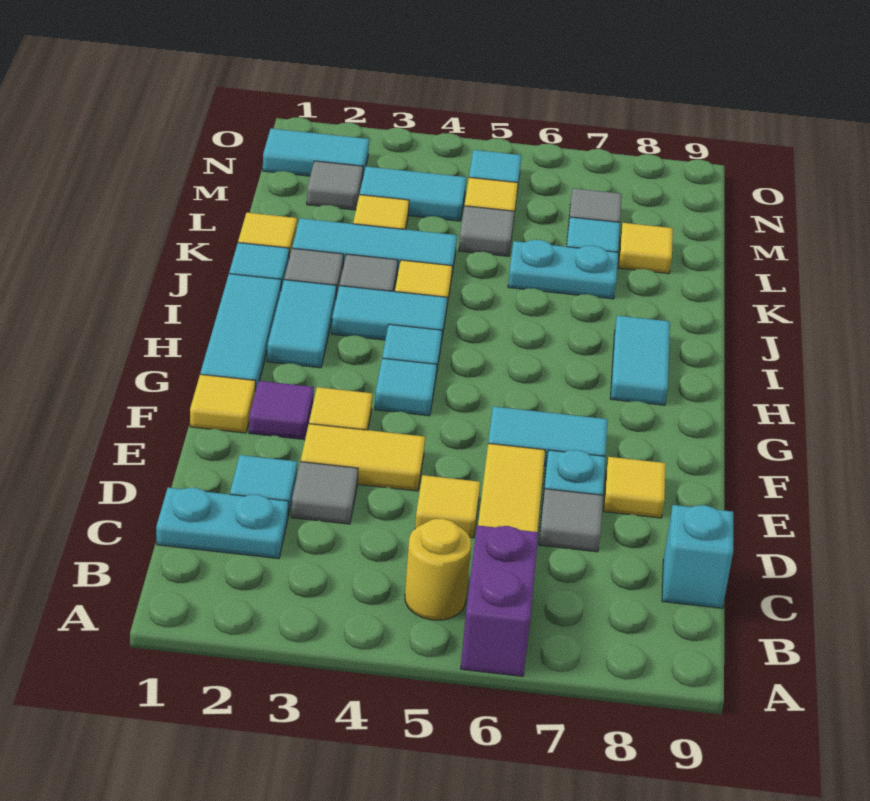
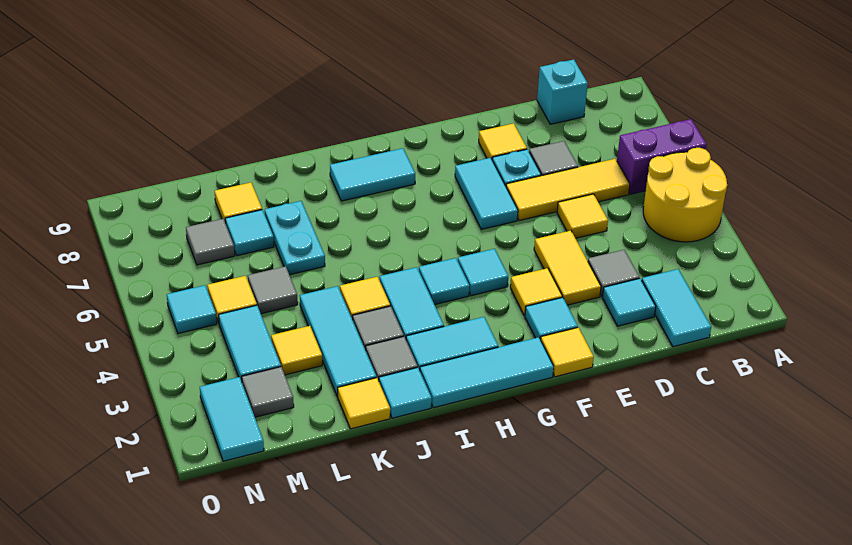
yellow 1x1 round brick [405,519,471,620] -> yellow 2x2 round brick [643,148,727,242]
cyan 1x2 plate [156,488,288,559] -> cyan 1x2 tile [642,269,711,347]
purple 1x1 tile [249,381,314,440] -> cyan 1x1 tile [525,297,578,340]

